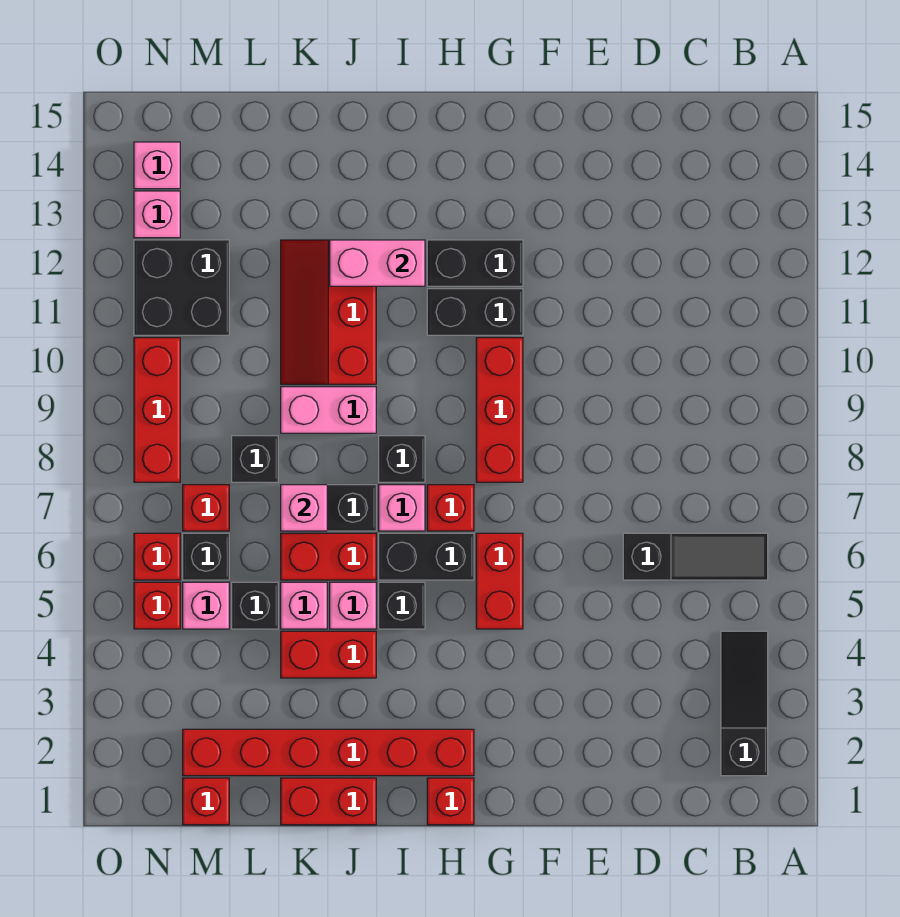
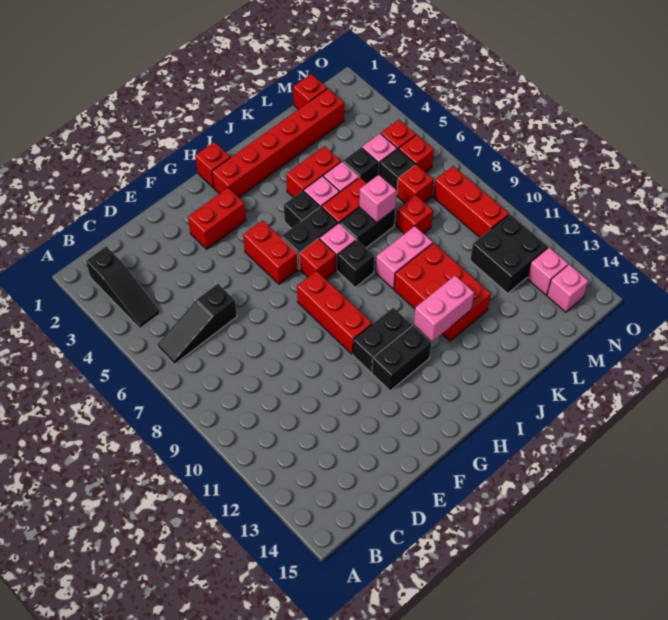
red 1x2 brick [281,778,376,825] -> red 1x2 brick moved to [188,188,246,249]
red 2x3 slope [281,240,376,384] -> red 2x3 brick [394,243,491,341]
black 1x1 brick [232,436,278,482] -> red 1x1 brick [396,195,433,234]

